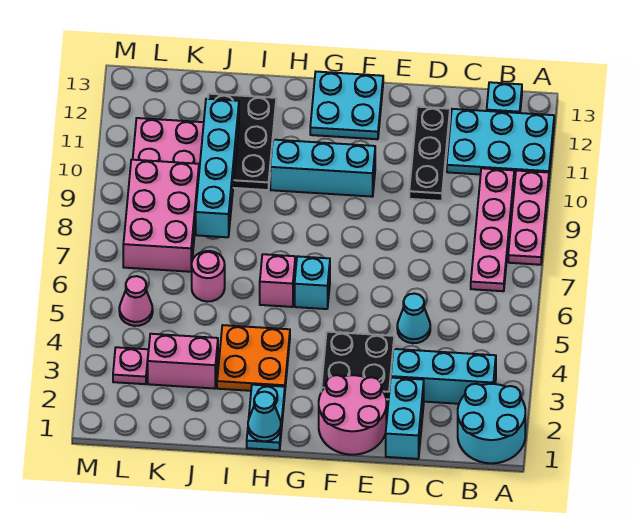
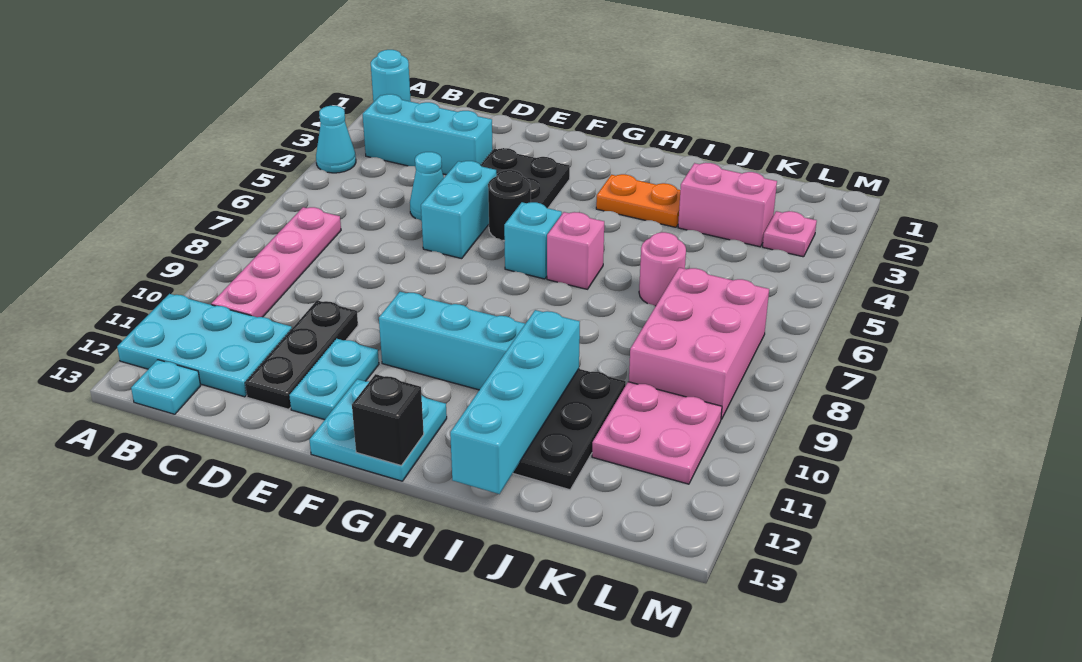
cyan 2x2 round brick [458,384,525,463] -> cyan 1x1 round brick [371,50,411,102]
pink 1x3 plate [508,171,549,265] -> none
cyan 1x2 brick [386,378,424,459] -> cyan 1x2 brick moved to [421,161,497,259]
pink 2x2 round brick [319,375,386,455] -> none
none -> black 1x1 round brick [488,170,531,241]
none -> black 1x1 brick [352,374,424,465]
cyan 1x2 plate [247,385,285,450] -> cyan 1x2 plate moved to [289,339,379,420]
cyan 1x1 cone [248,392,281,441] -> cyan 1x1 cone moved to [316,106,356,173]
orange 2x2 plate [217,325,290,391] -> orange 1x2 plate [596,174,680,227]
cyan 1x4 brick [196,99,239,237] -> cyan 1x4 brick moved to [450,310,580,494]
pink 1x1 cone [119,276,153,326] -> none

